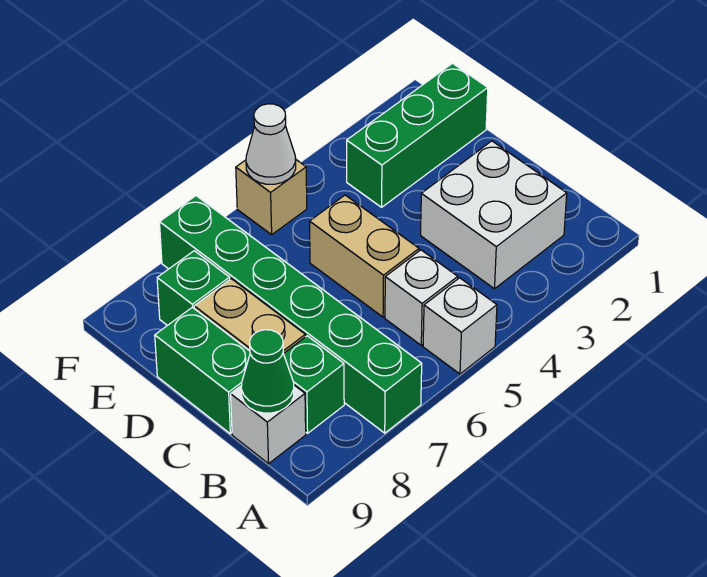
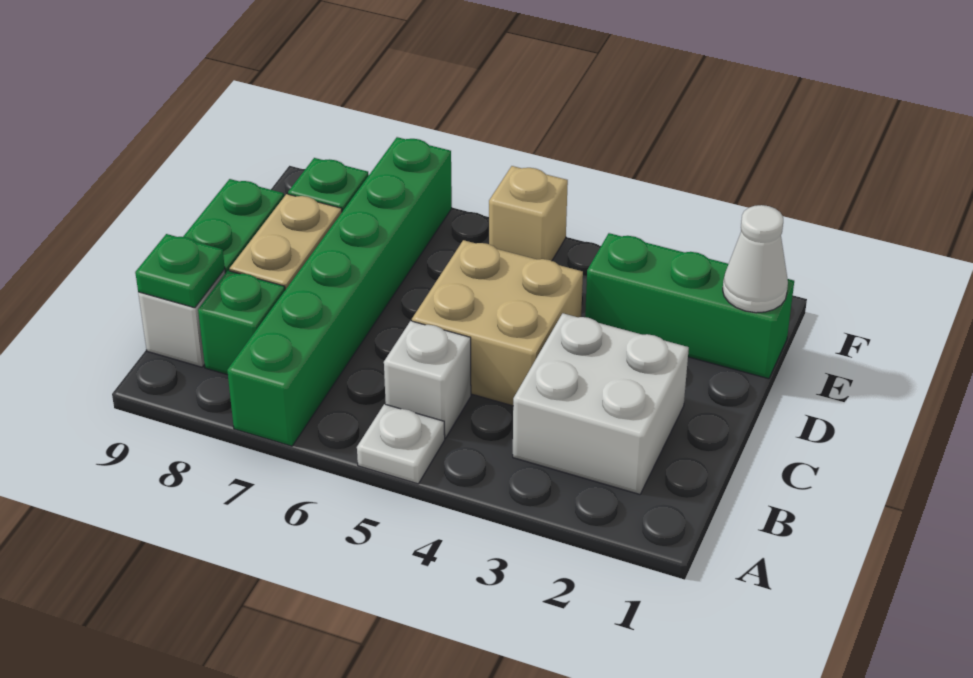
white 1x1 brick [423,278,497,374] -> white 1x1 plate [357,404,445,484]
green 1x1 cone [241,330,294,413] -> green 1x1 plate [135,234,225,308]
tan 1x2 brick [310,195,419,317] -> tan 2x2 brick [412,240,583,406]
white 1x1 cone [246,104,296,184] -> white 1x1 cone moved to [723,205,788,313]

